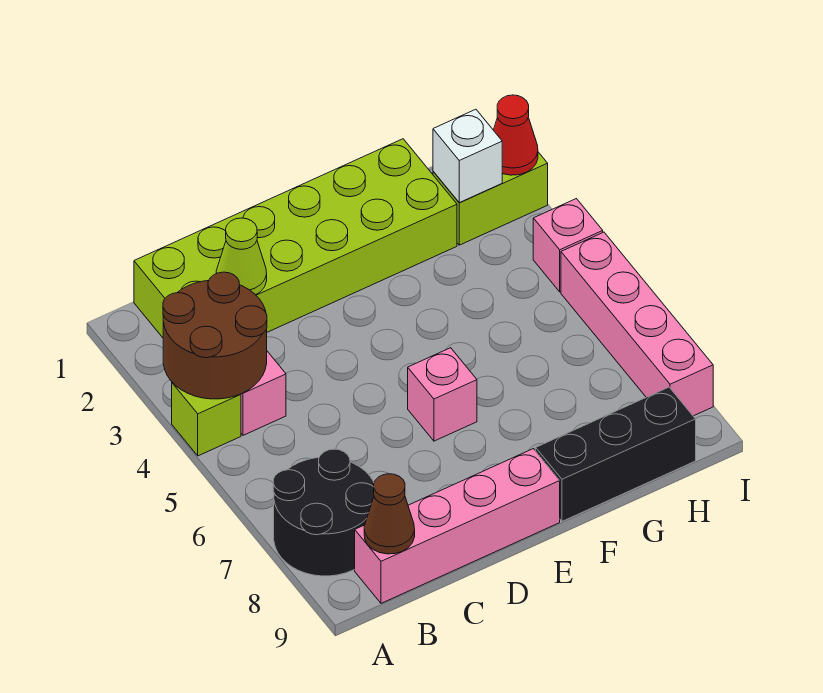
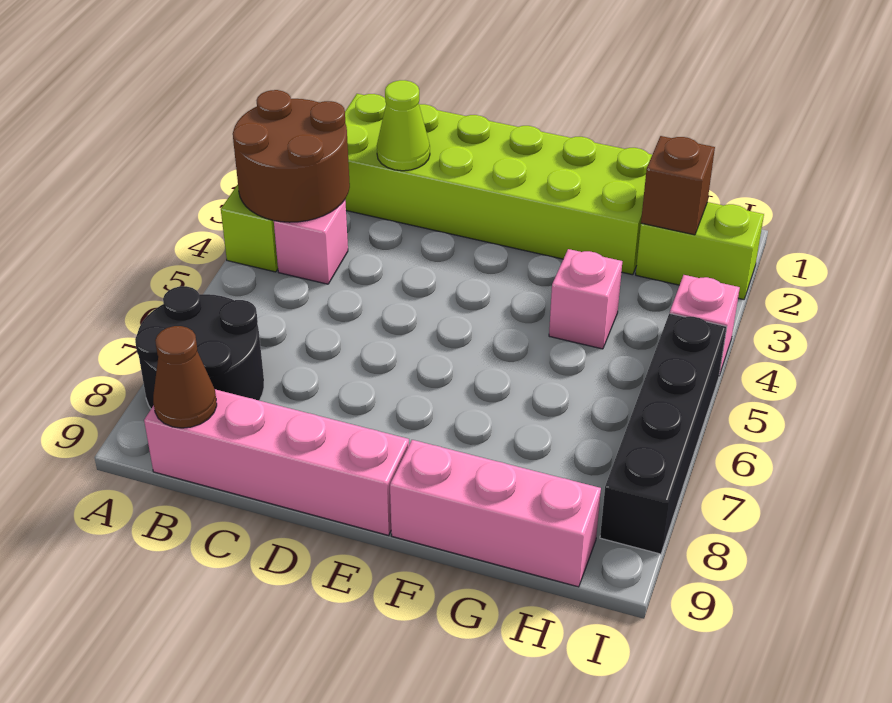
pink 1x1 brick [408,348,477,441] -> pink 1x1 brick moved to [549,249,622,349]
black 1x3 brick [536,387,696,521] -> pink 1x3 brick [390,440,601,587]
white 1x1 brick [433,109,502,203] -> brown 1x1 brick [641,136,715,235]
red 1x1 cone [494,95,538,175] -> none
pink 1x4 brick [561,232,713,416] -> black 1x4 brick [600,313,727,554]

